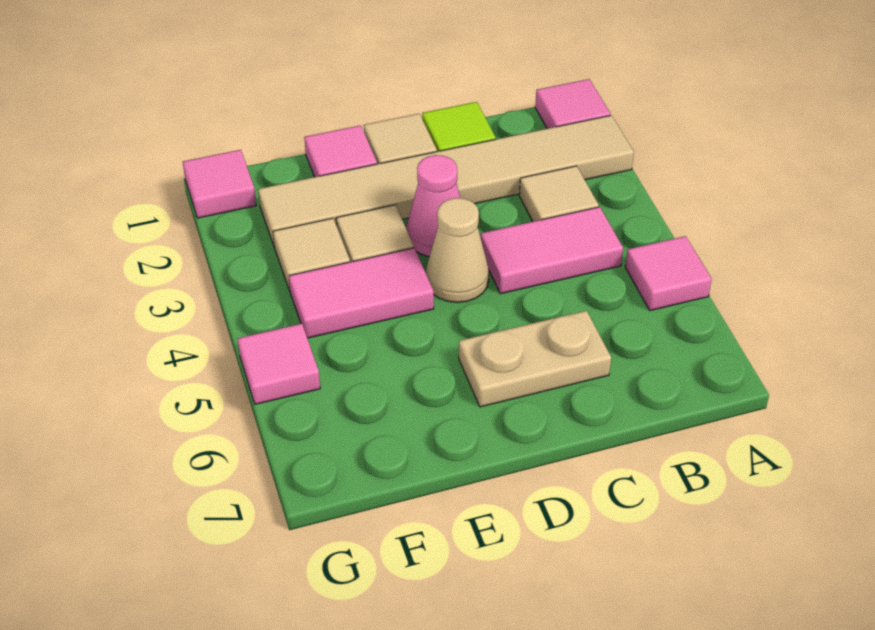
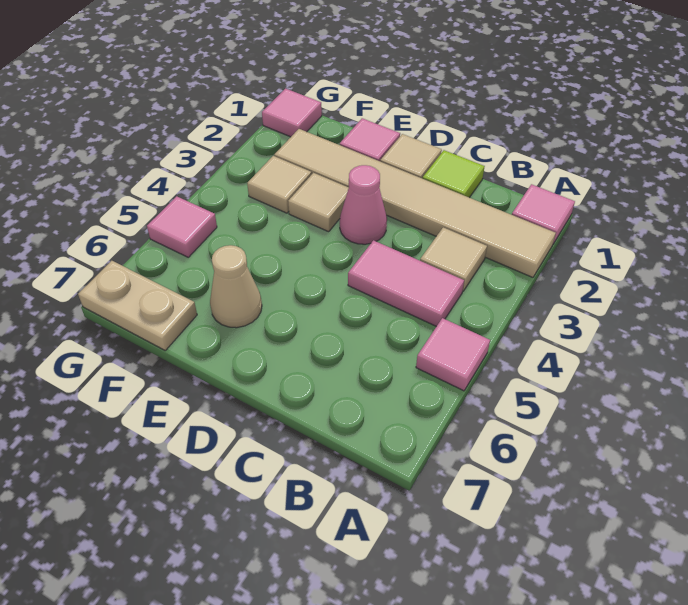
tan 1x2 plate [459,311,611,407] -> tan 1x2 plate moved to [78,261,197,350]
tan 1x1 cone [426,198,489,303] -> tan 1x1 cone moved to [210,245,262,328]
pink 1x2 tile [289,248,434,338] -> none

